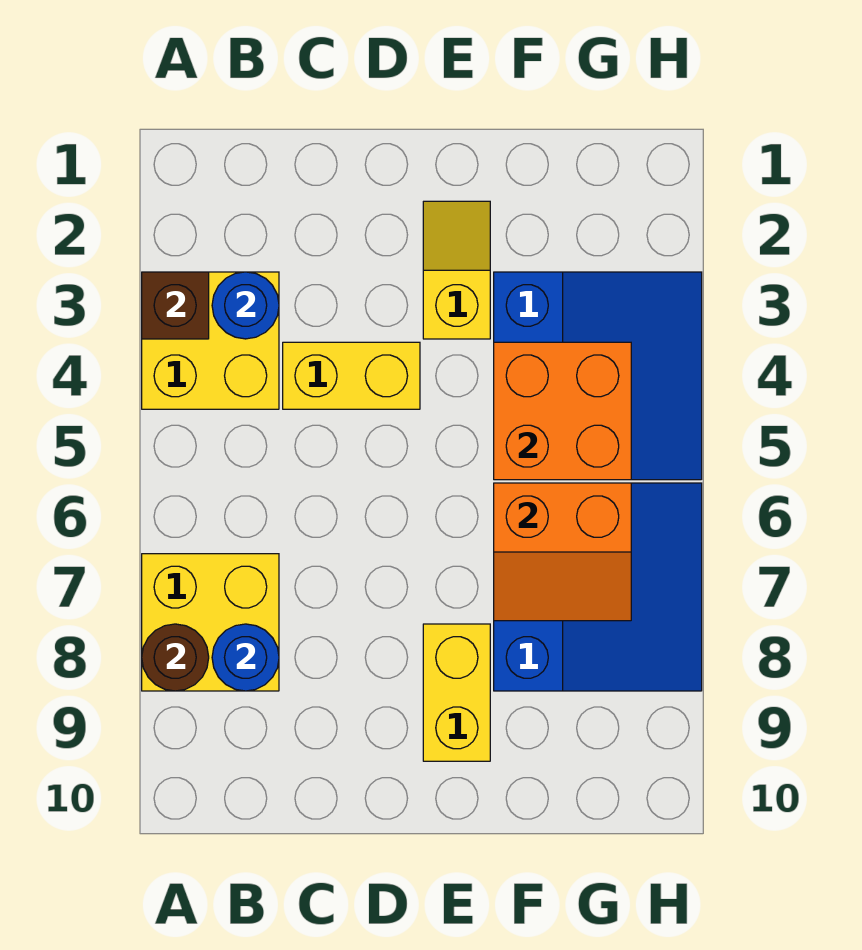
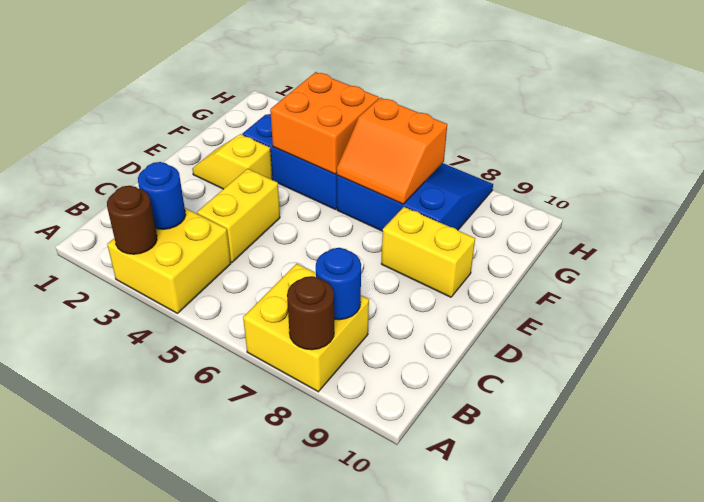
brown 1x1 brick [142,272,209,339] -> brown 1x1 round brick [107,186,157,254]
orange 2x2 slope [494,483,631,621] -> orange 2x2 slope turned to [337,98,447,204]

